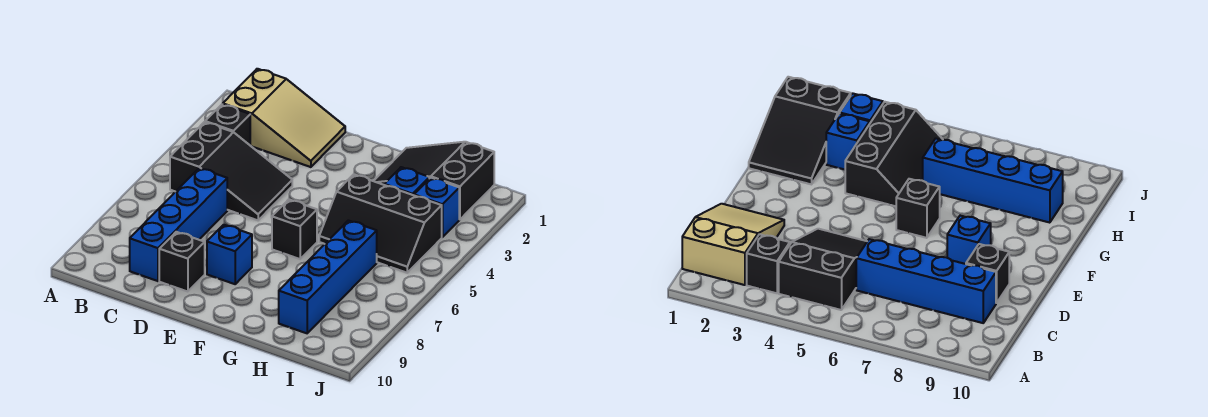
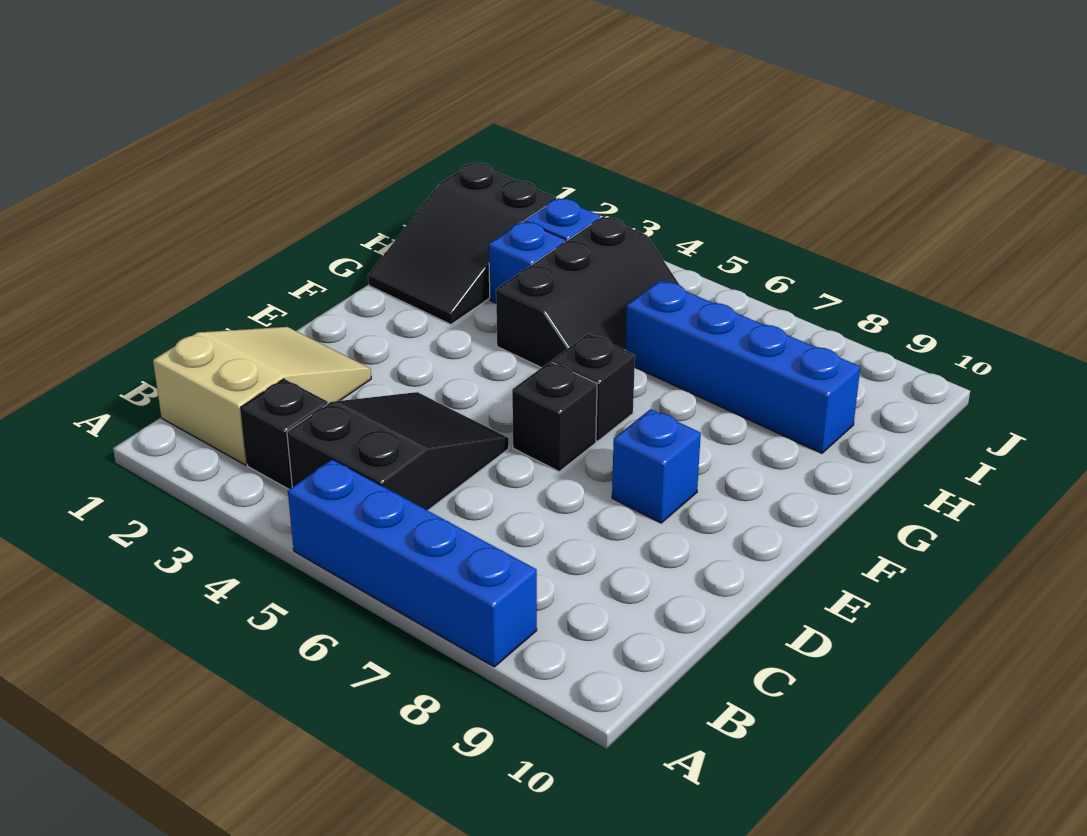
blue 1x4 brick [130,168,227,281] -> blue 1x4 brick moved to [288,459,537,667]
black 1x1 brick [159,232,205,292] -> black 1x1 brick moved to [512,362,597,471]

